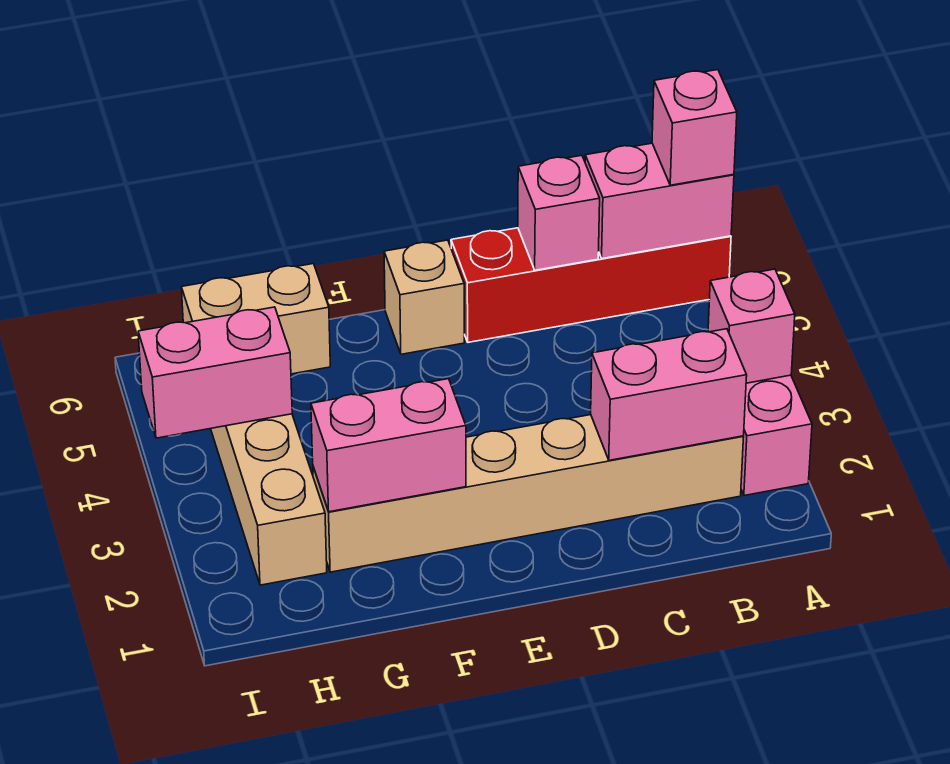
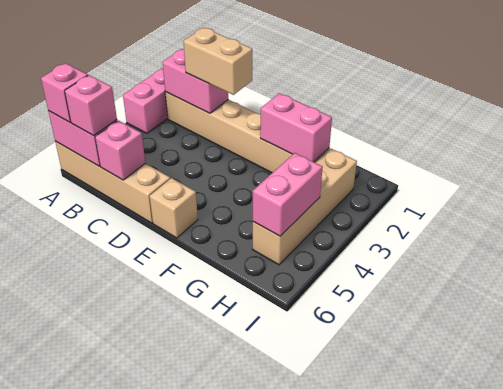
pink 1x1 brick [708,269,795,383] -> pink 1x1 brick moved to [65,75,117,136]
red 1x4 brick [451,228,731,342] -> tan 1x4 brick [55,141,170,223]
tan 1x2 brick [181,264,330,374] -> tan 1x2 brick moved to [184,27,252,95]
pink 1x2 brick [138,307,292,438] -> pink 1x2 brick turned to [253,153,323,236]

